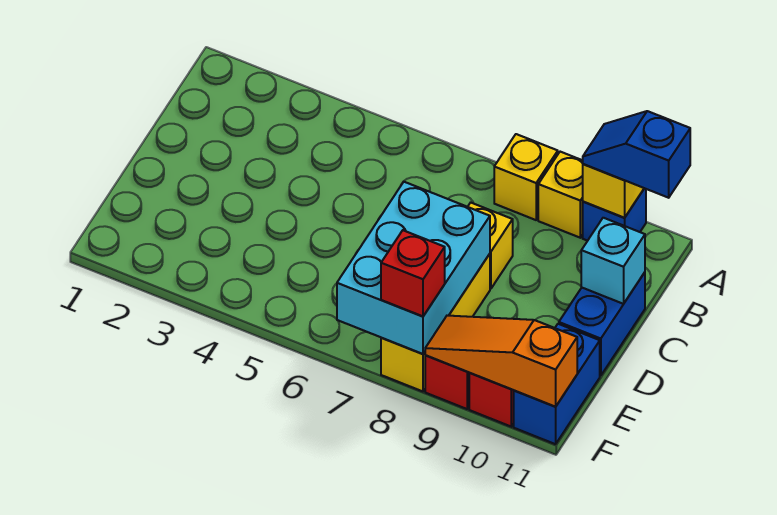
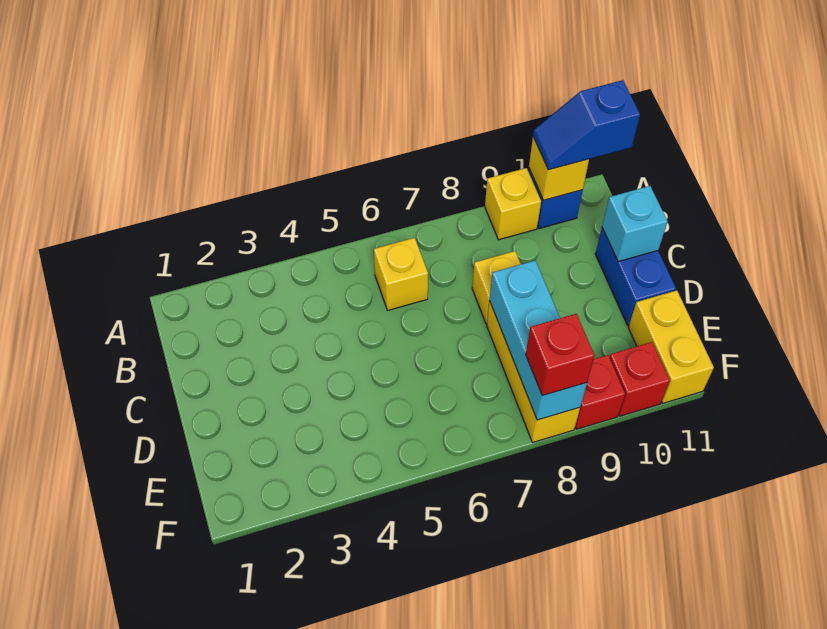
yellow 1x1 brick [494,134,558,220] -> yellow 1x1 brick moved to [374,238,428,310]
cyan 2x3 brick [337,182,490,354] -> cyan 1x3 brick [490,260,587,420]
blue 1x2 brick [514,324,600,444] -> yellow 1x2 brick [628,290,714,403]
orange 1x3 slope [425,316,577,407] -> none

